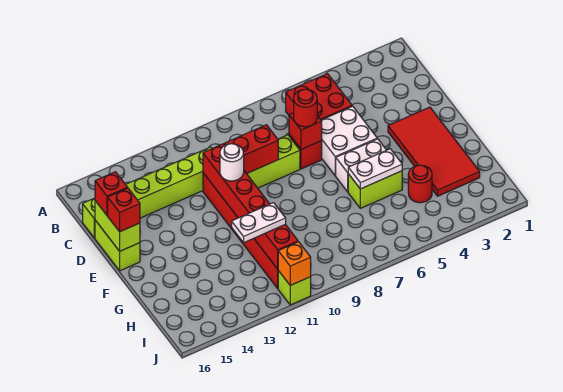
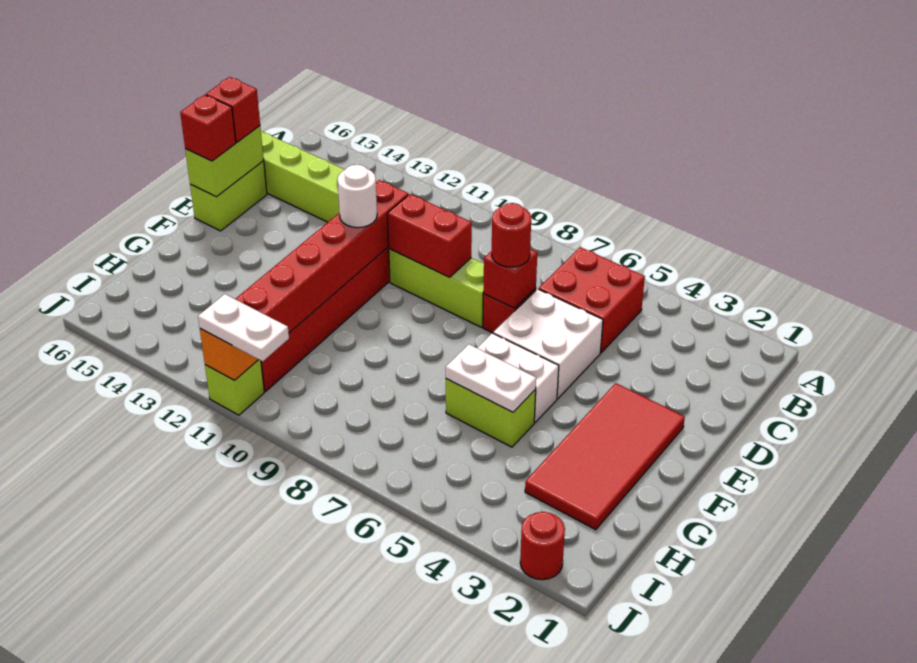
red 1x1 round brick [408,165,432,203] -> red 1x1 round brick moved to [520,512,565,580]
white 1x2 plate [232,203,286,243] -> white 1x2 plate moved to [198,294,289,361]

